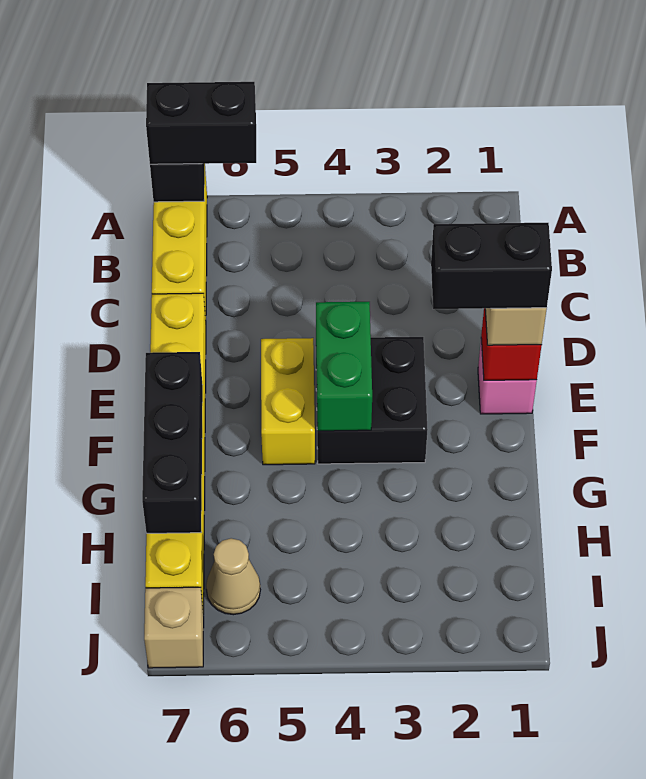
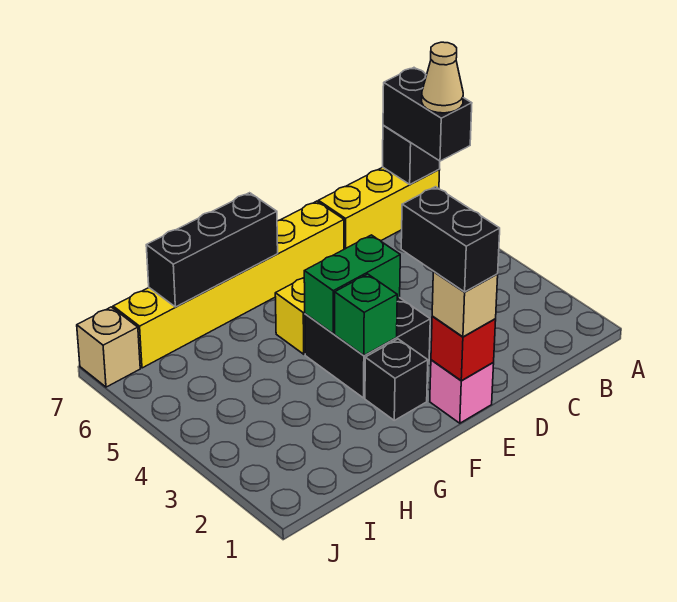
none -> black 1x1 brick [365,339,428,420]
none -> green 1x1 brick [335,274,397,356]
tan 1x1 cone [206,538,260,615] -> tan 1x1 cone moved to [422,42,463,113]

